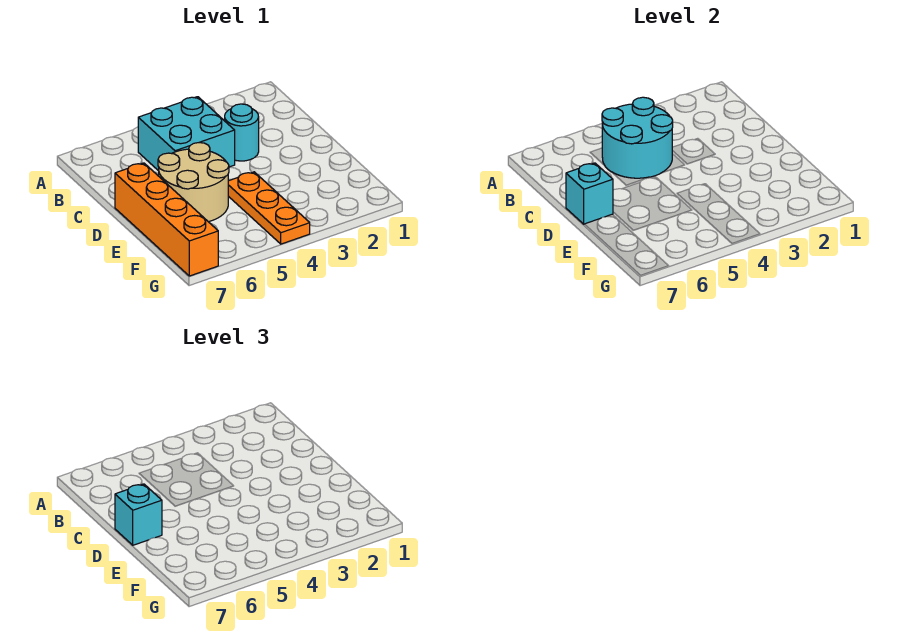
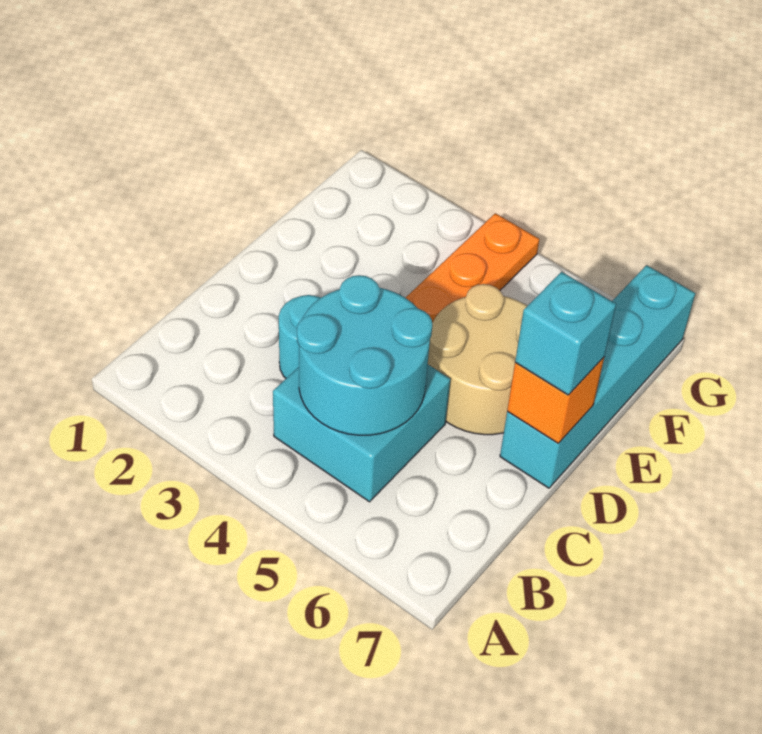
orange 1x4 brick [115,163,218,276] -> cyan 1x4 brick [500,265,695,488]
cyan 1x1 brick [566,163,613,224] -> orange 1x1 brick [507,357,604,443]

